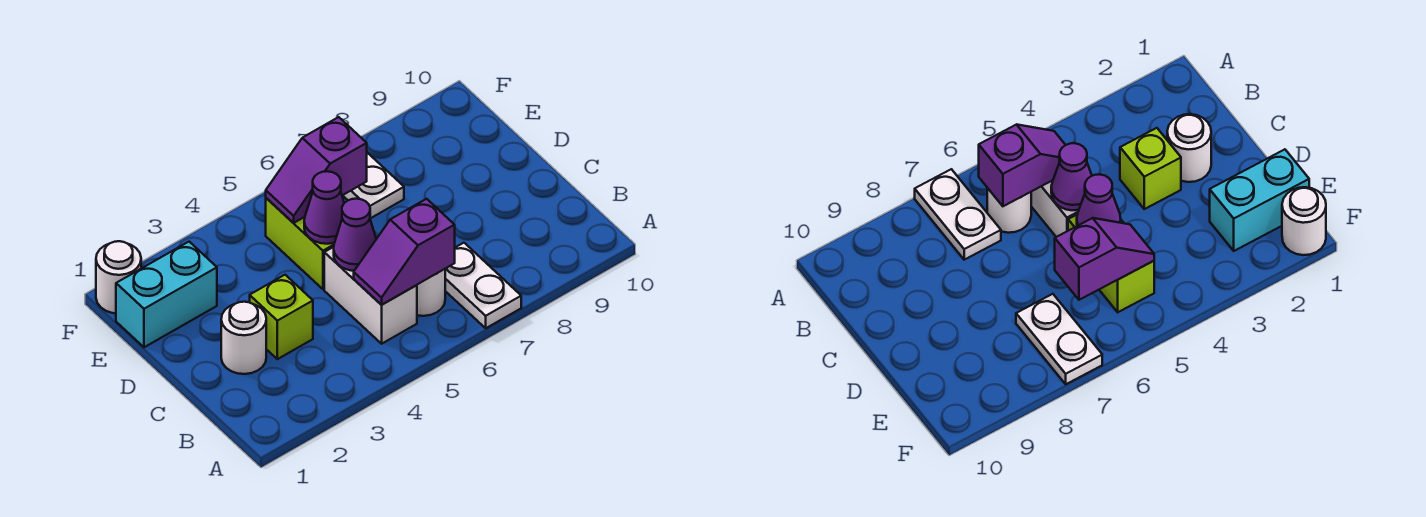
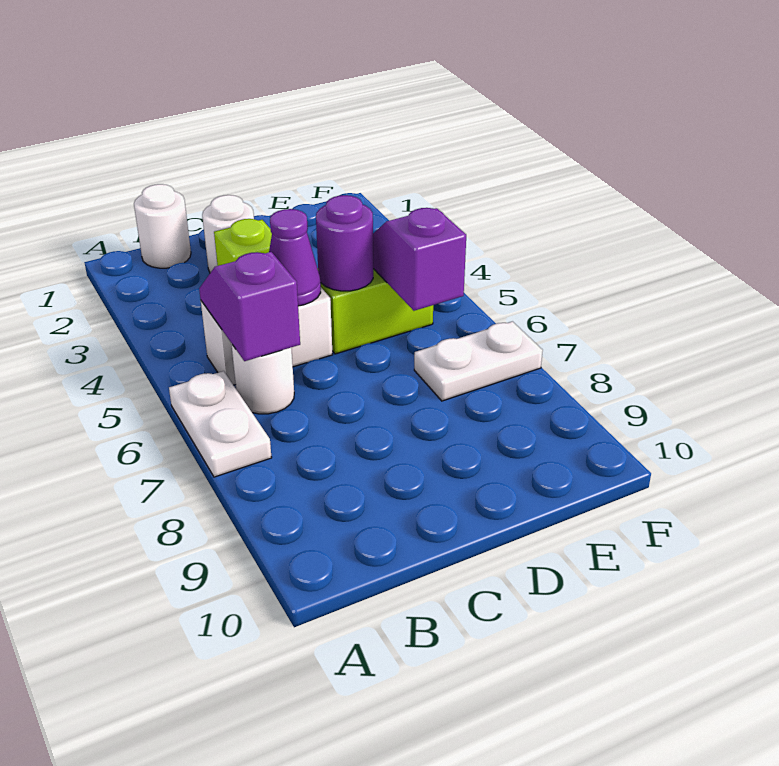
white 1x2 plate [445,243,521,328] -> white 1x2 plate turned to [169,371,272,477]
purple 1x1 cone [304,171,344,244] -> purple 1x1 round brick [316,195,373,291]
cyan 1x2 brick [116,242,217,347] -> none
white 1x1 round brick [96,241,141,313] -> white 1x1 round brick moved to [134,184,191,268]

